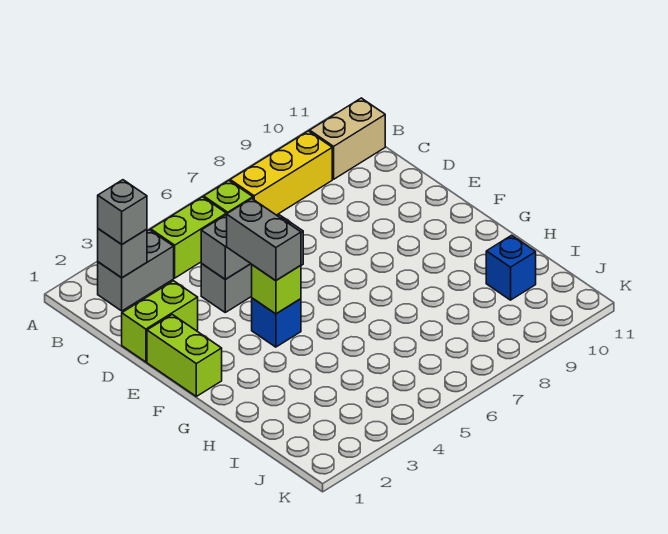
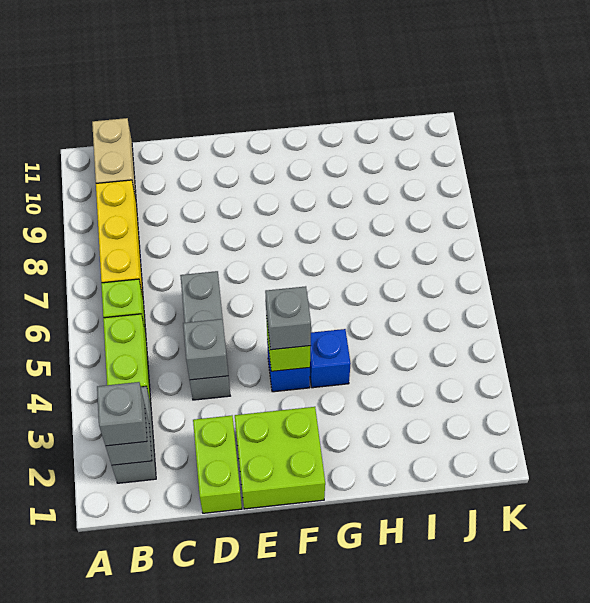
lime 1x2 brick [147,315,222,396] -> lime 2x2 brick [235,407,325,509]
grey 1x2 brick [227,198,301,281] -> grey 1x1 brick [265,286,311,350]
blue 1x1 brick [486,235,536,300] -> blue 1x1 brick moved to [310,329,351,388]

